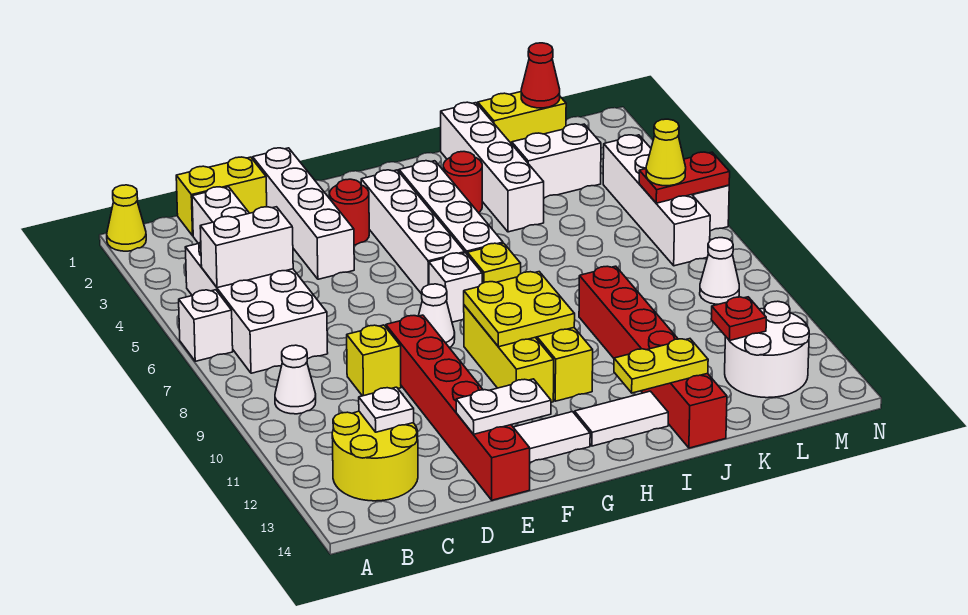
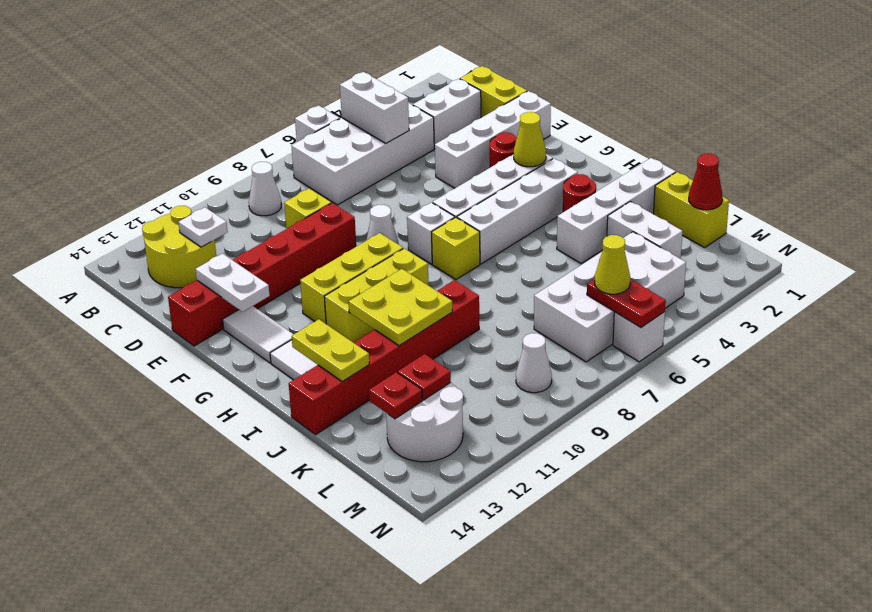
yellow 1x1 cone [107,185,146,251] -> yellow 1x1 cone moved to [514,112,546,167]
yellow 2x2 plate [464,272,575,347] -> yellow 2x2 plate moved to [348,269,452,346]
none -> red 1x1 plate [369,372,423,419]
white 1x4 brick [603,135,710,266] -> white 2x4 brick [534,232,686,362]

